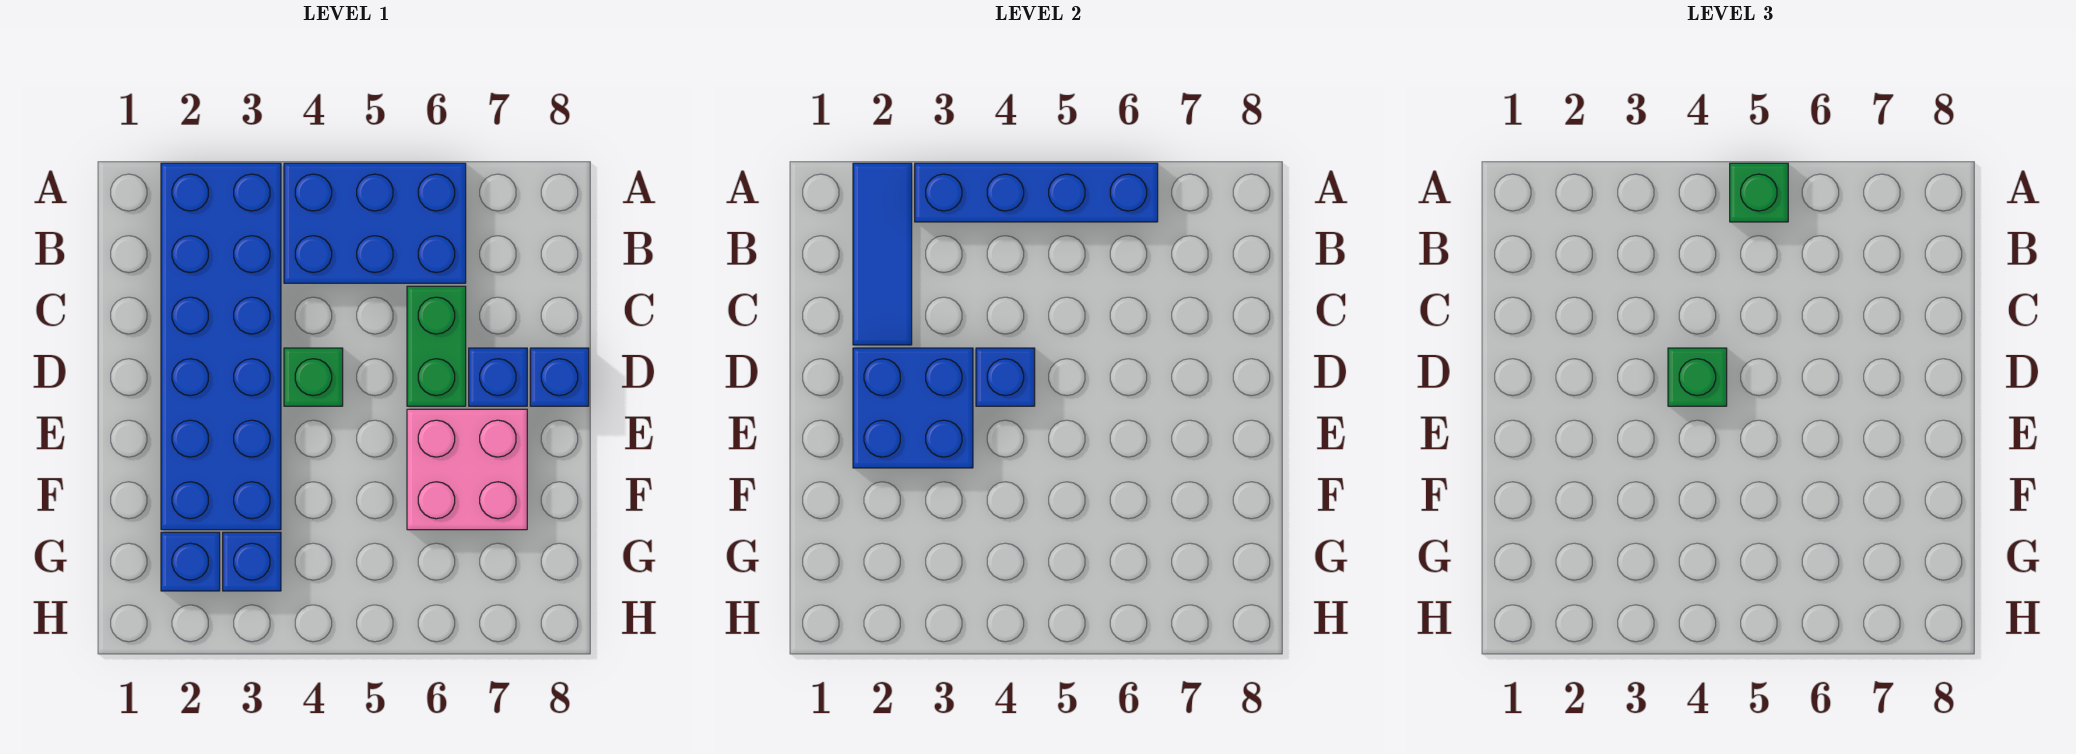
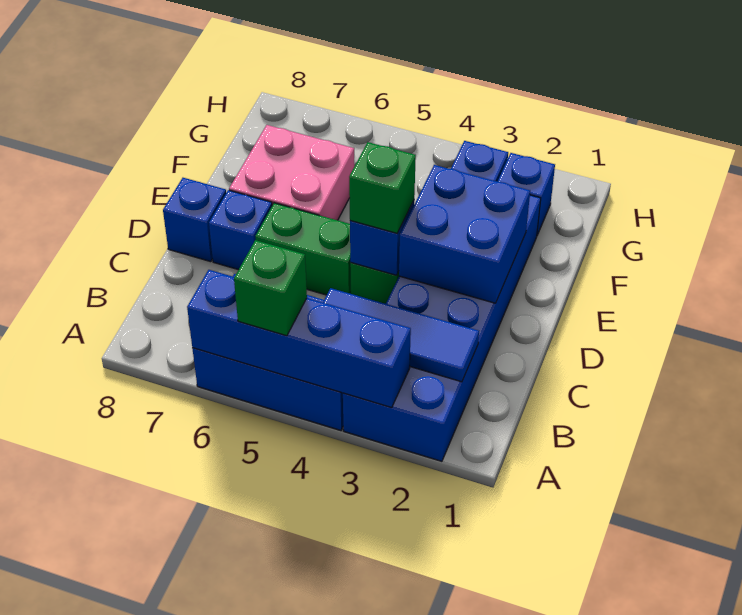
blue 1x3 tile [853,163,912,345] -> blue 1x3 tile turned to [323,288,479,382]
green 1x2 brick [407,286,466,406] -> green 1x2 brick turned to [255,203,351,295]

